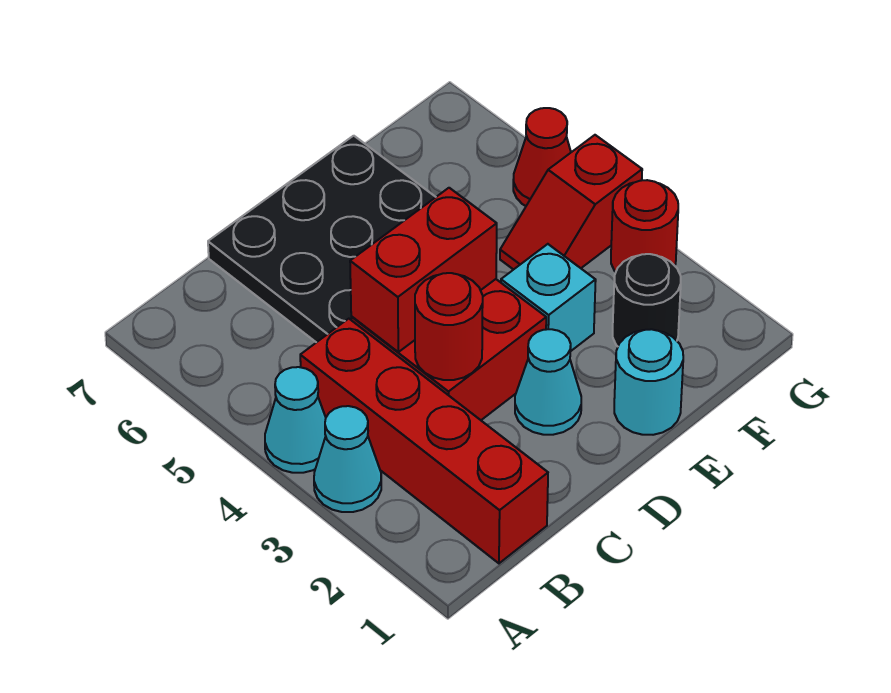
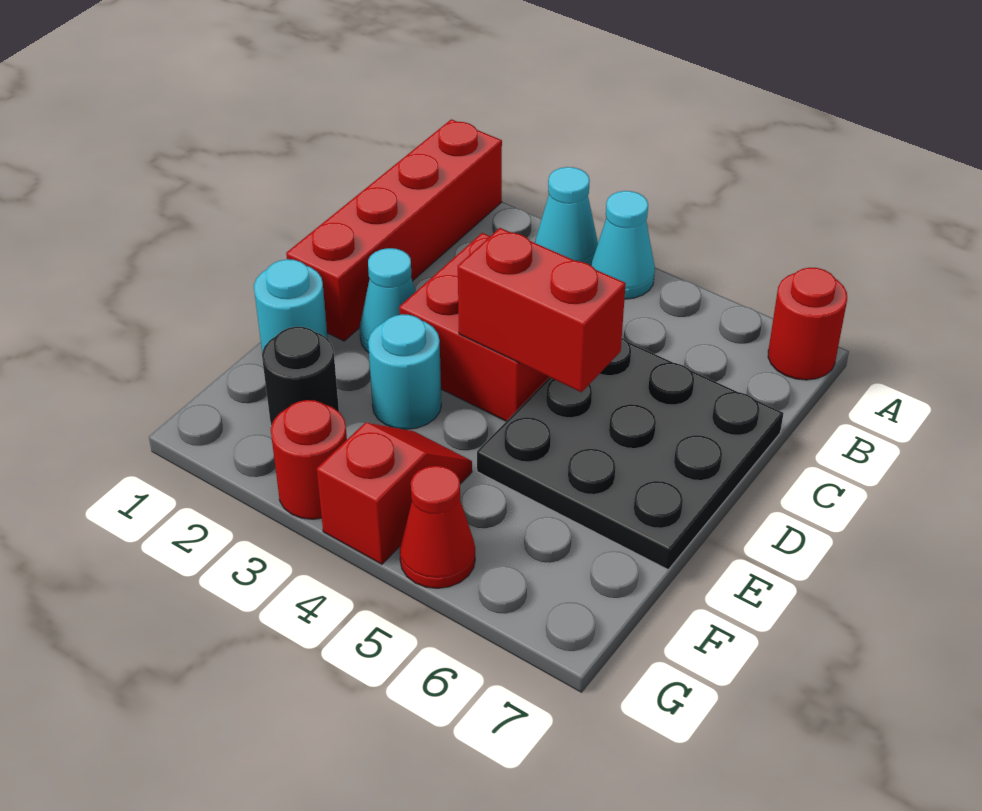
red 1x4 brick [300,319,548,563] -> red 1x4 brick turned to [286,119,502,341]
red 1x1 round brick [415,273,483,380] -> red 1x1 round brick moved to [768,268,847,380]
red 1x2 brick [350,188,497,352] -> red 1x2 brick turned to [458,228,626,392]
cyan 1x1 brick [501,244,596,351] -> cyan 1x1 round brick [368,314,441,429]

